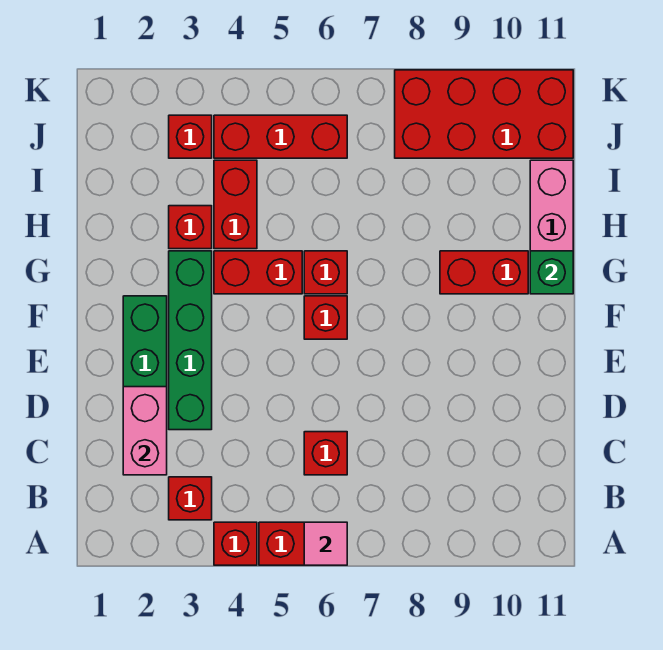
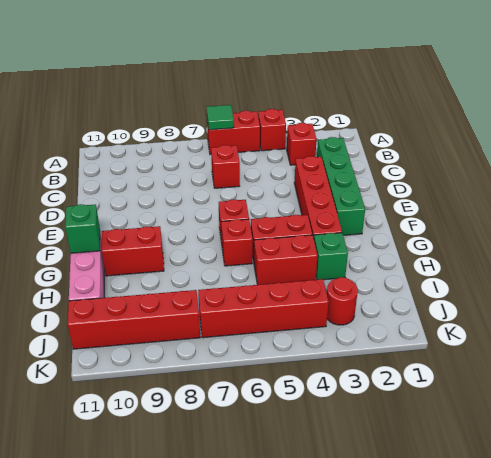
pink 1x1 tile [304,522,347,565] -> green 1x1 tile [207,105,234,130]
pink 1x2 brick [123,387,167,475] -> none
green 1x4 brick [169,251,212,430] -> red 1x4 brick [294,156,342,238]
red 1x1 brick [169,206,212,249] -> green 1x1 brick [314,233,348,280]
red 1x2 brick [214,160,257,249] -> red 1x2 brick turned to [254,235,318,285]
red 1x1 brick [169,115,212,158] -> red 1x1 round brick [327,277,358,325]
red 1x3 brick [214,115,347,158] -> red 1x4 brick [198,279,329,338]
red 2x4 brick [395,70,573,158] -> red 1x4 brick [68,290,200,349]

